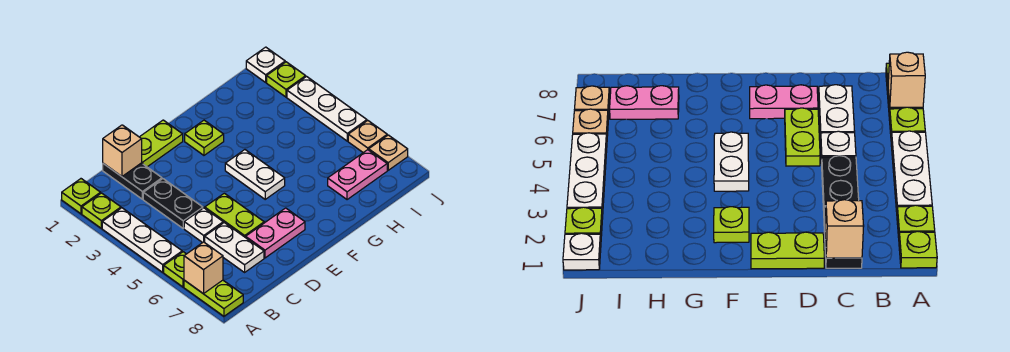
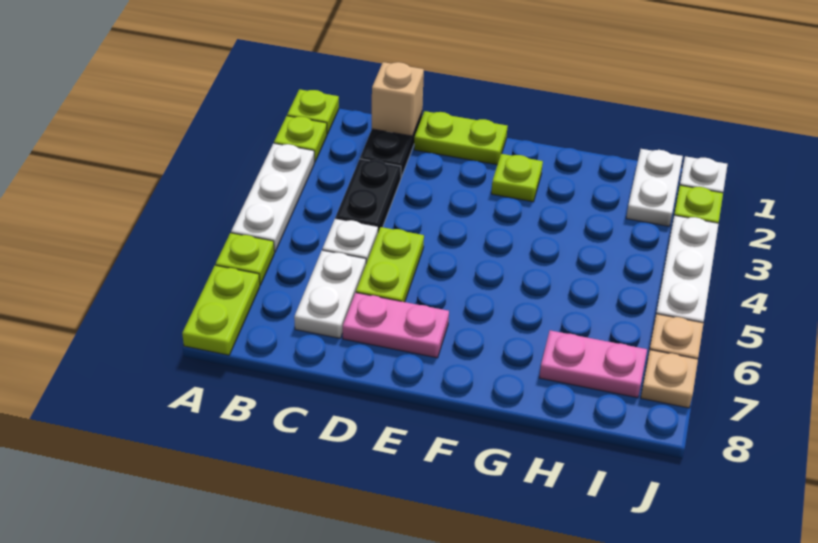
tan 1x1 brick [184,242,223,294] -> none
white 1x2 plate [225,150,285,199] -> white 1x2 plate moved to [626,149,683,226]

